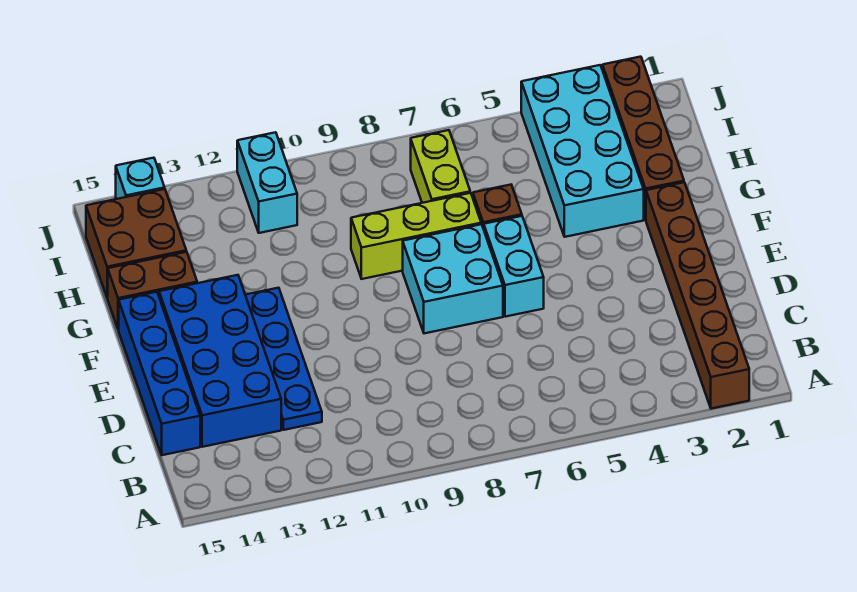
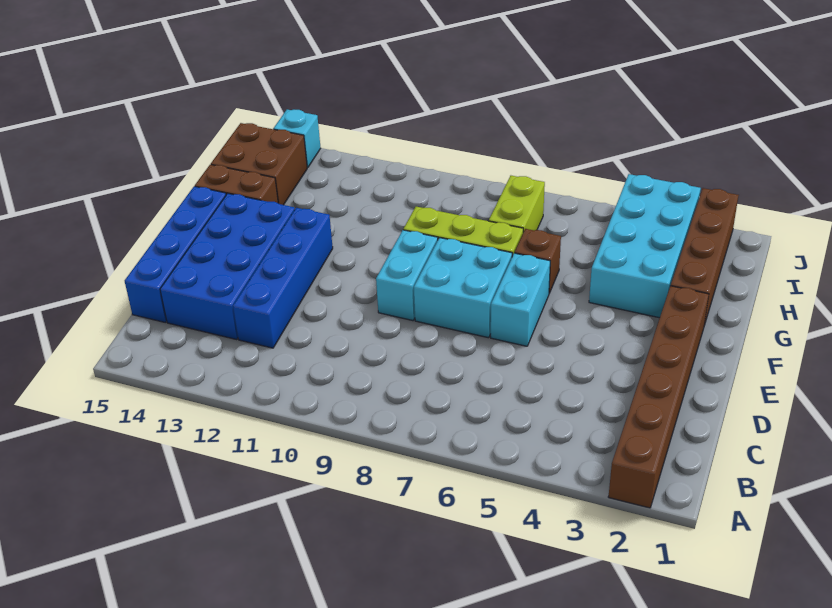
blue 1x4 plate [246,288,322,430] -> blue 1x4 brick [233,208,333,348]
cyan 1x2 brick [237,132,297,233] -> cyan 1x2 brick moved to [376,230,438,321]

